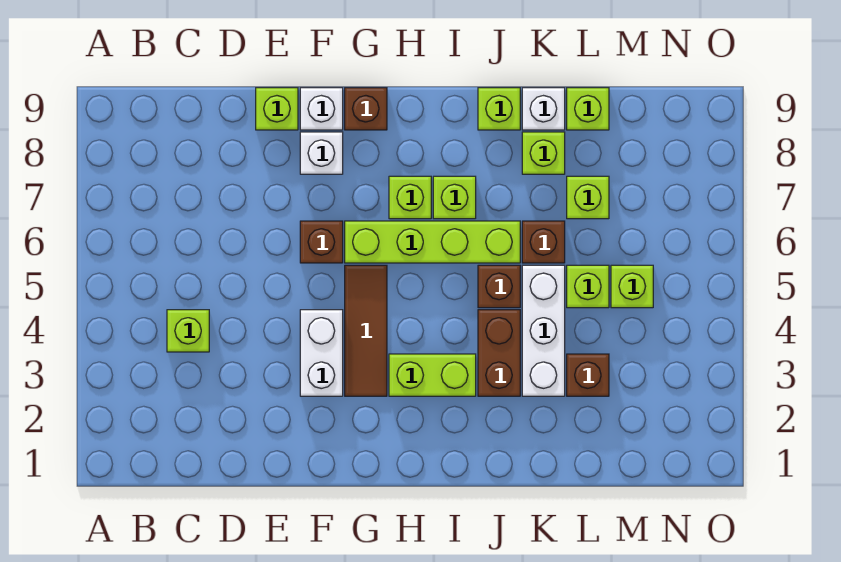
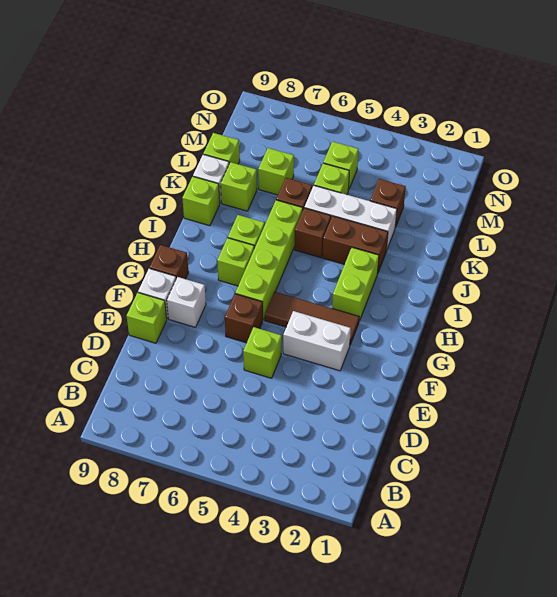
lime 1x1 brick [167,310,209,352] -> lime 1x1 brick moved to [243,327,282,378]

